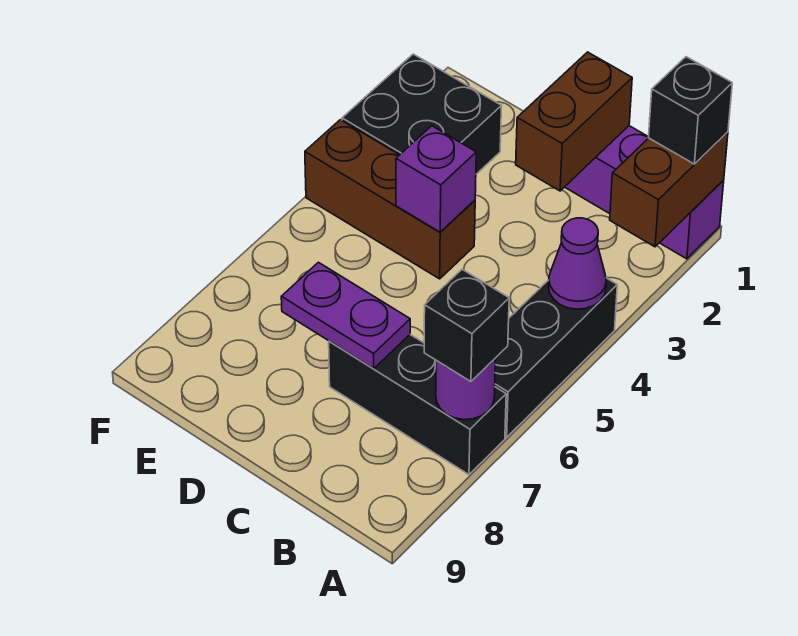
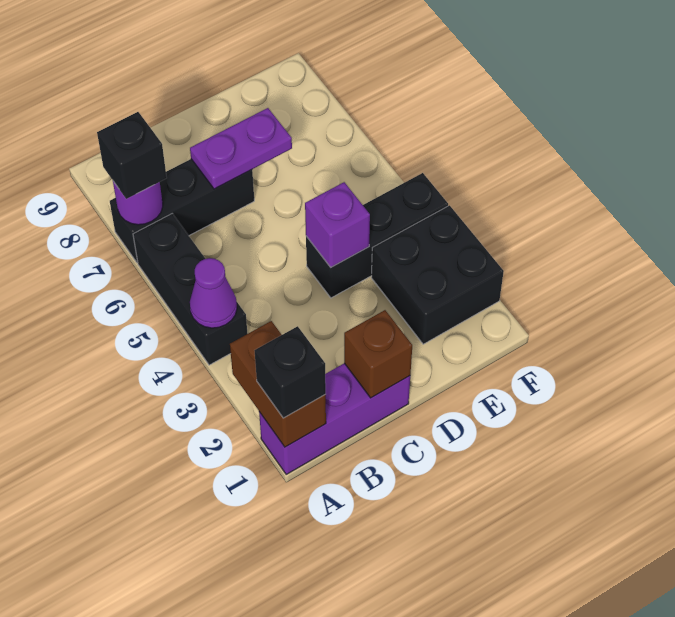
brown 1x2 brick [516,52,632,191] -> brown 1x1 brick [344,310,412,398]
brown 1x3 brick [305,120,475,279] -> black 1x3 brick [306,173,448,298]

